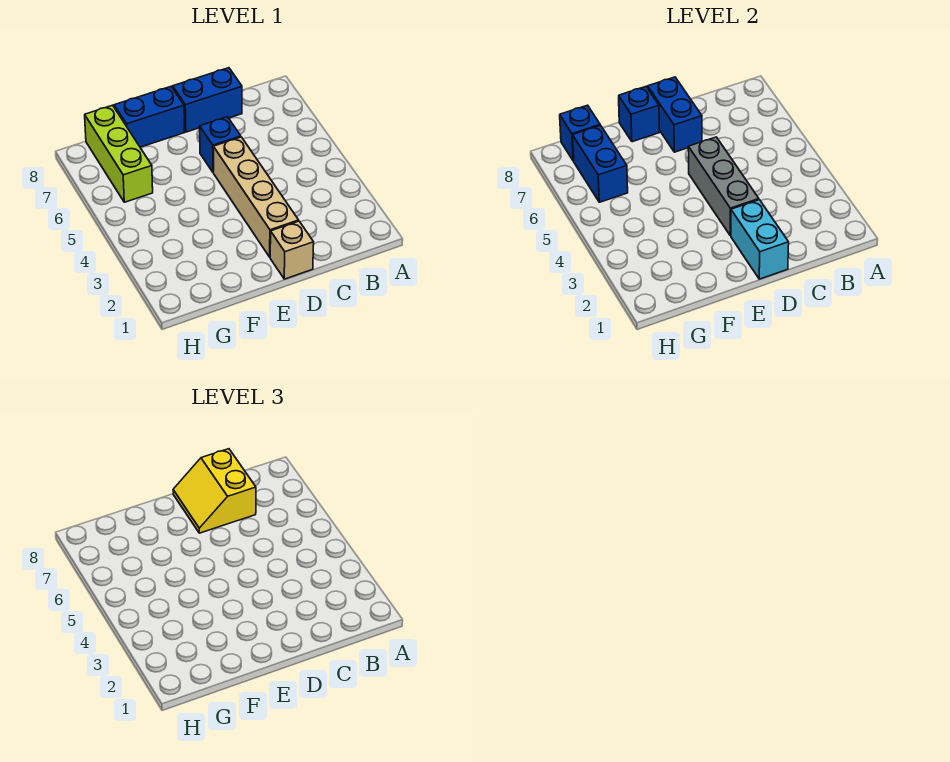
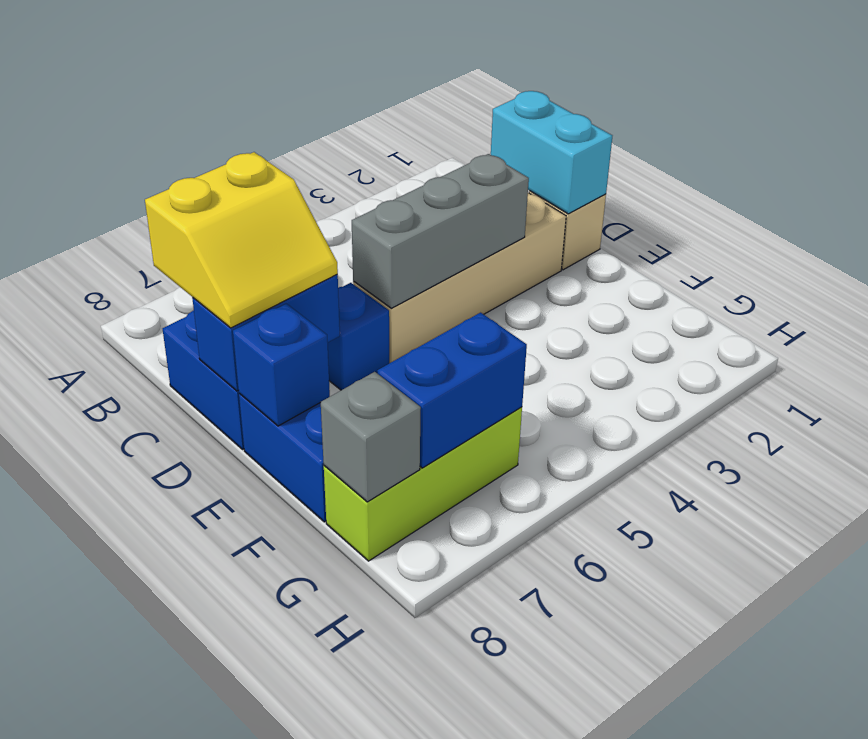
cyan 1x2 brick [731,200,789,279] -> cyan 1x2 brick turned to [491,91,612,214]
blue 1x1 brick [560,105,600,161] -> grey 1x1 brick [321,372,421,502]

